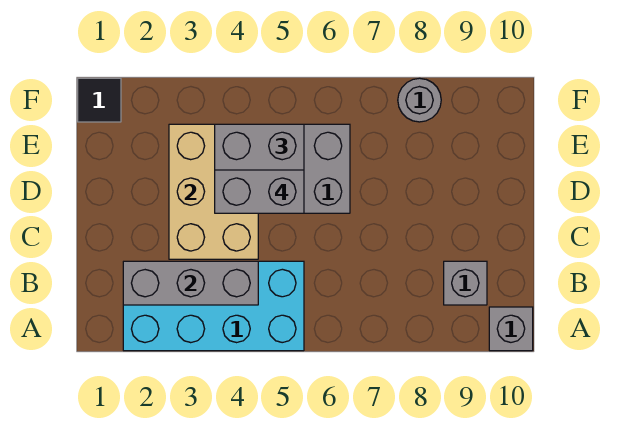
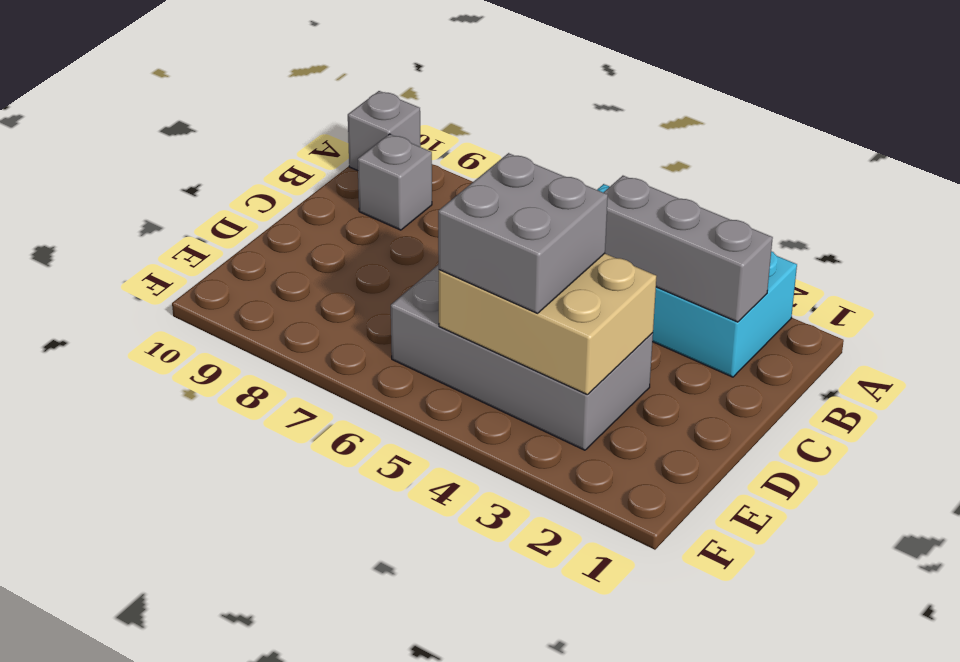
tan 2x3 brick [169,124,258,259] -> tan 2x3 brick turned to [439,253,656,395]
grey 1x2 brick [215,170,304,213] -> none
black 1x1 tile [78,78,121,122] -> none
grey 1x1 round brick [398,78,441,122] -> none

